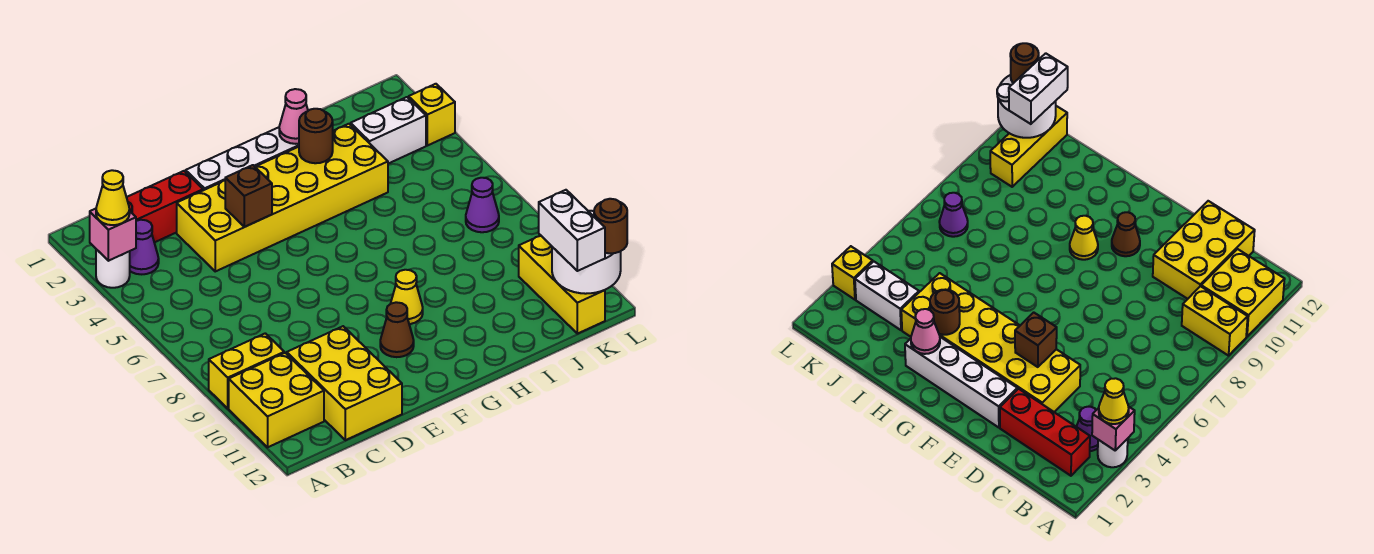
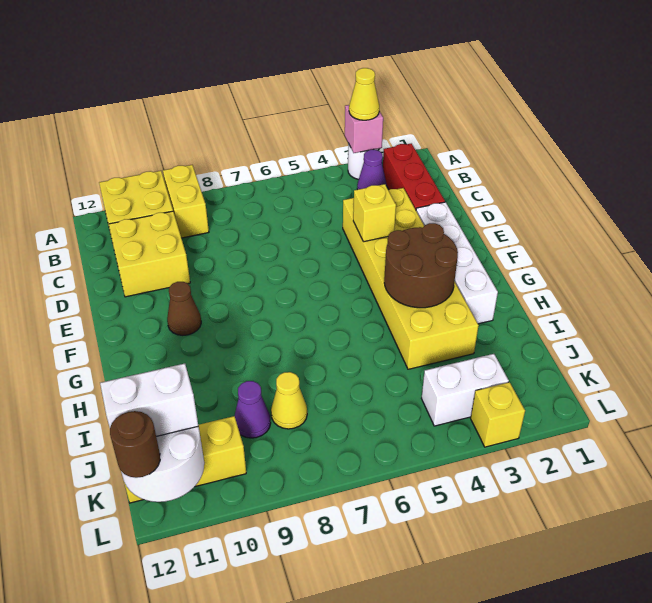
yellow 2x3 brick [287,326,402,440] -> yellow 2x2 brick [109,211,190,297]
brown 1x1 brick [225,165,272,227] -> yellow 1x1 brick [353,184,396,242]
yellow 1x1 cone [391,270,423,324] -> yellow 1x1 cone moved to [271,372,307,429]
pink 1x1 cone [279,89,308,144] -> none
brown 1x1 round brick [299,109,333,163] -> brown 2x2 round brick [384,223,458,308]
white 1x2 brick [351,97,426,164] -> white 1x2 brick turned to [421,354,509,426]
purple 1x1 cone [466,178,499,232] -> purple 1x1 cone moved to [235,381,271,438]

